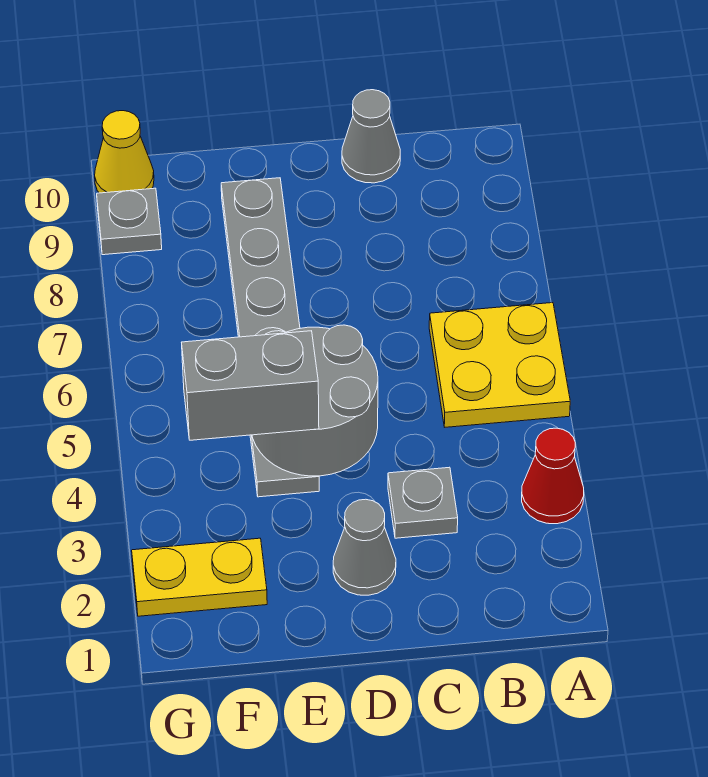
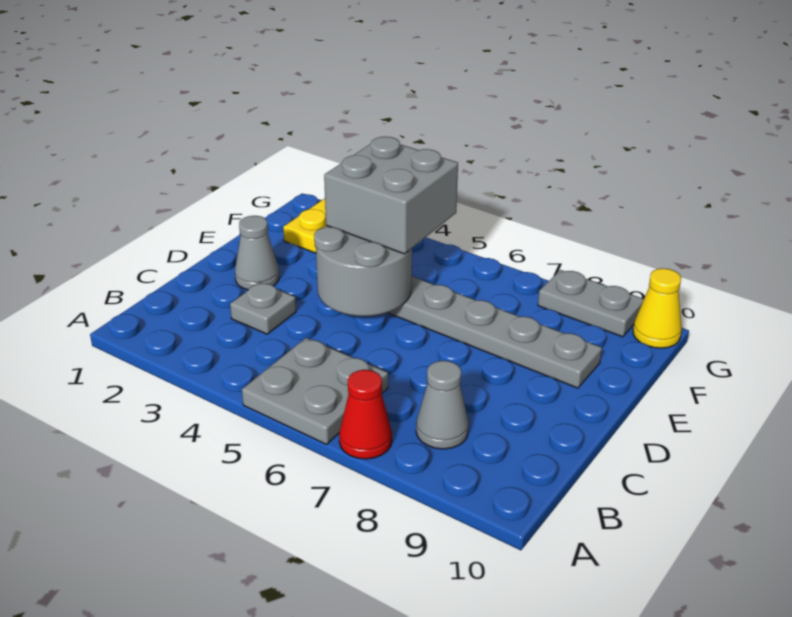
red 1x1 cone [522,428,584,524] -> red 1x1 cone moved to [339,370,392,459]
yellow 2x2 plate [429,303,570,427] -> grey 2x2 plate [242,338,388,444]
grey 1x1 cone [342,90,400,183] -> grey 1x1 cone moved to [416,361,469,449]
grey 1x2 brick [181,331,319,440] -> grey 2x2 brick [324,137,458,254]
grey 1x1 plate [97,188,162,255] -> grey 1x2 plate [538,270,644,337]

